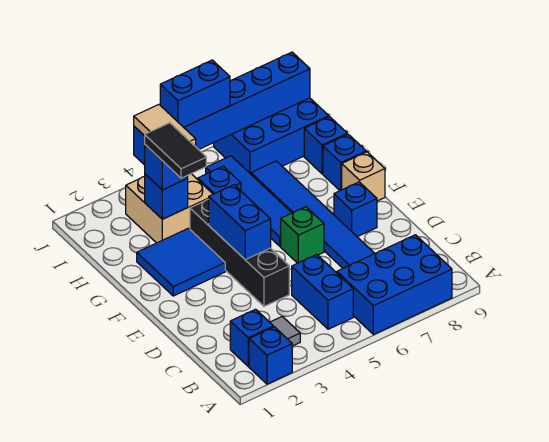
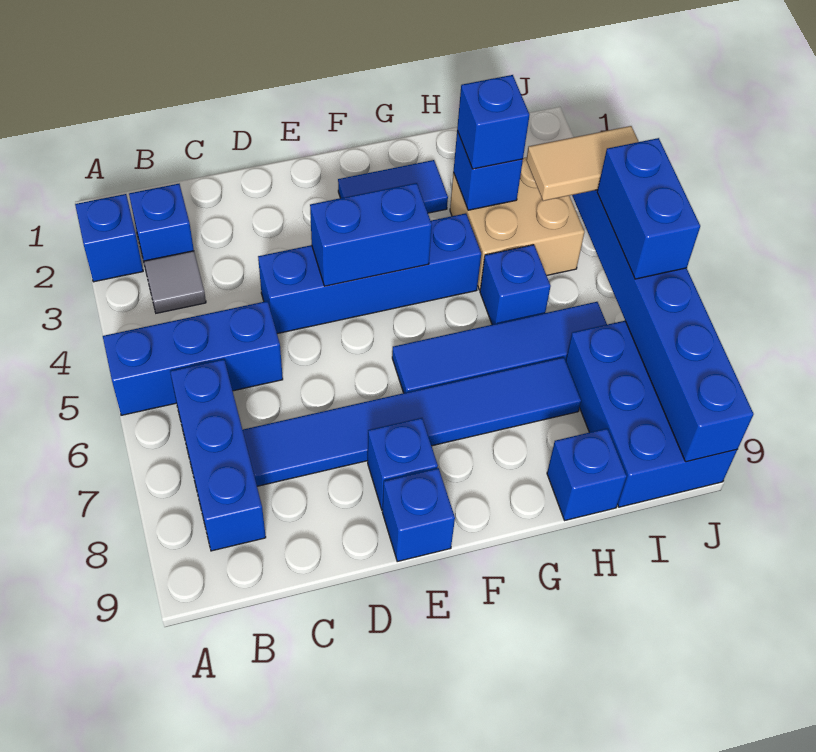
blue 2x3 brick [337,235,452,335] -> blue 1x3 brick [170,359,266,551]
blue 1x2 brick [292,254,353,329] -> blue 1x3 brick [103,301,283,415]
black 1x4 brick [190,199,289,306] -> blue 1x4 brick [258,213,481,334]
green 1x1 brick [281,207,324,263] -> none
blue 2x2 tile [137,228,225,296] -> blue 1x2 tile [338,160,448,213]
tan 1x1 brick [342,152,385,201] -> none
black 1x2 tile [145,123,206,178] -> none
blue 1x1 brick [323,134,366,191] -> blue 1x1 brick moved to [382,468,455,561]

